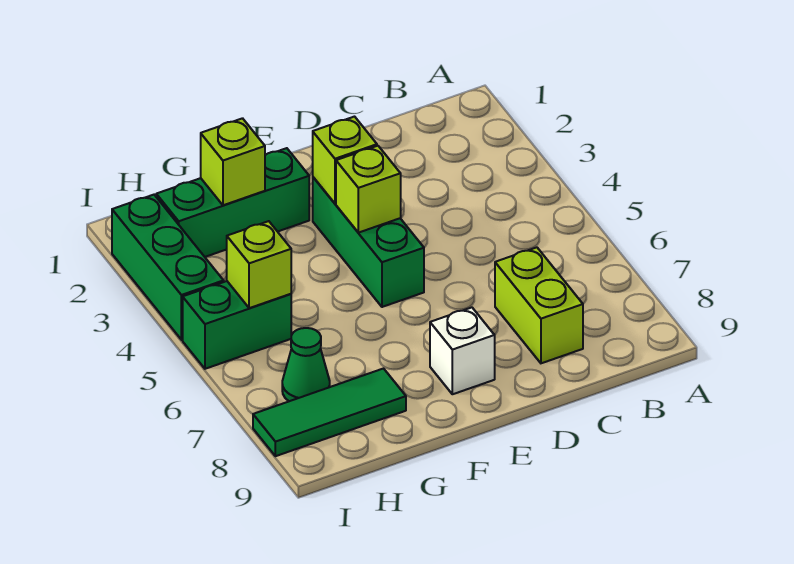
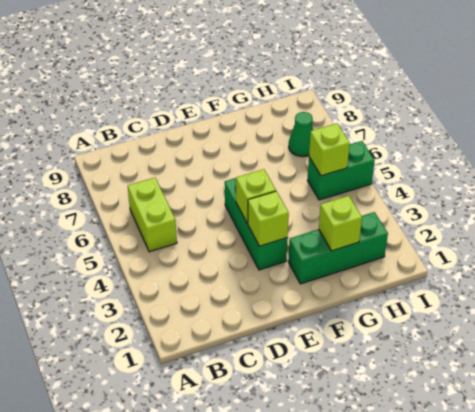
lime 1x2 brick [495,247,583,363] -> lime 1x2 brick moved to [128,178,177,252]
white 1x1 brick [430,307,495,394] -> none
green 1x3 tile [253,369,406,456] -> none
green 1x3 brick [112,195,224,340] -> none

